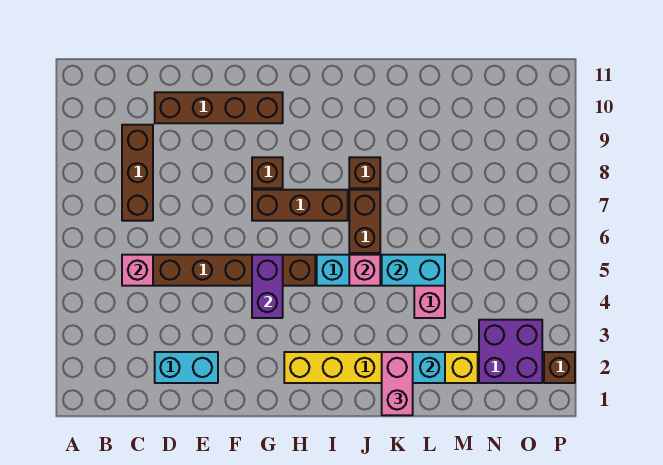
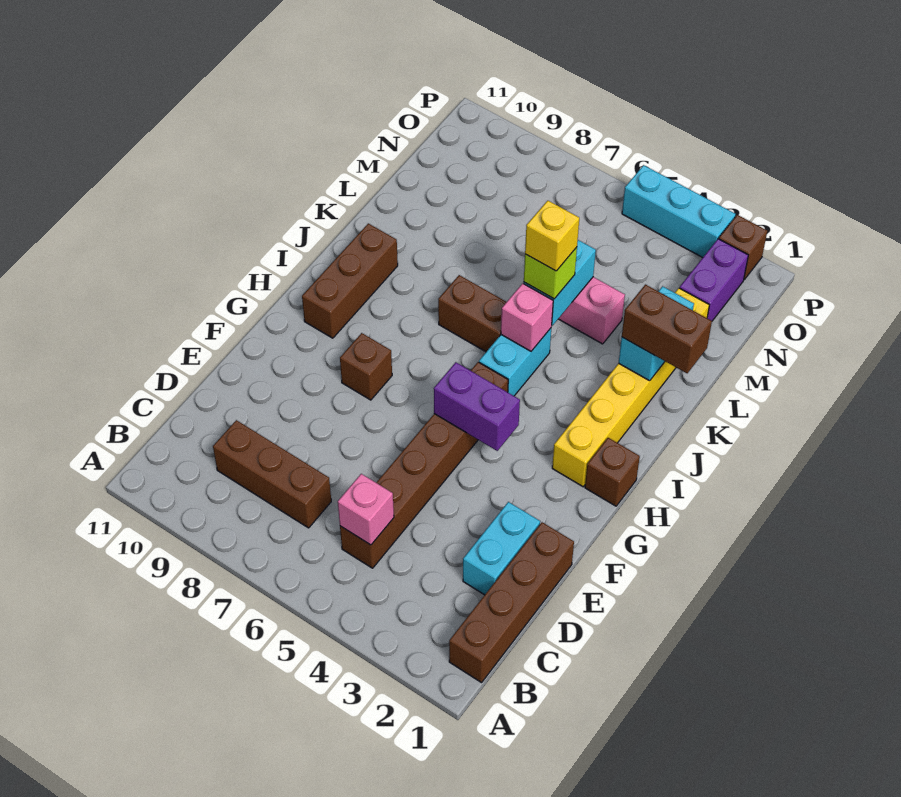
brown 1x4 brick [155,92,283,123] -> brown 1x4 brick moved to [449,522,574,683]
brown 1x3 brick [252,190,348,221] -> brown 1x3 brick moved to [302,223,398,338]
brown 1x1 brick [349,157,380,188] -> brown 1x1 brick moved to [585,438,640,506]
pink 1x2 brick [382,352,413,415] -> brown 1x2 brick [622,285,712,373]
none -> lime 1x1 brick [524,247,577,299]
none -> yellow 1x1 brick [525,201,579,271]
purple 2x2 brick [479,320,542,383] -> purple 1x2 brick [680,239,748,321]
none -> cyan 1x3 brick [622,165,735,258]

